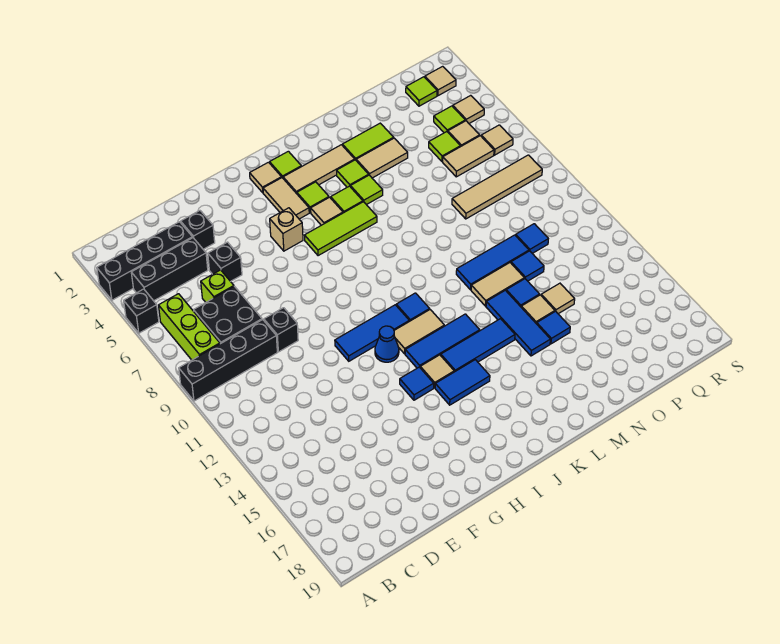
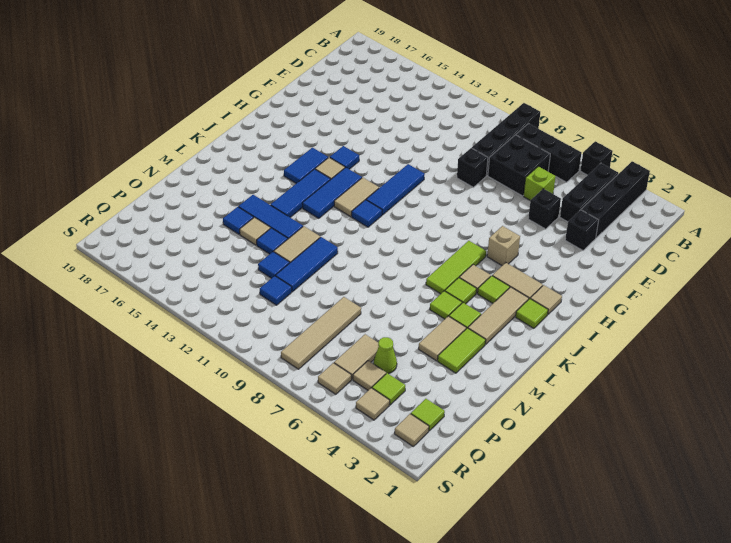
lime 1x3 brick [159,294,220,360] -> black 1x3 brick [516,124,581,182]
blue 1x1 cone [375,326,399,362] -> none
tan 1x1 tile [541,283,575,314] -> none
lime 1x1 tile [429,132,460,162] -> lime 1x1 cone [374,337,397,374]

